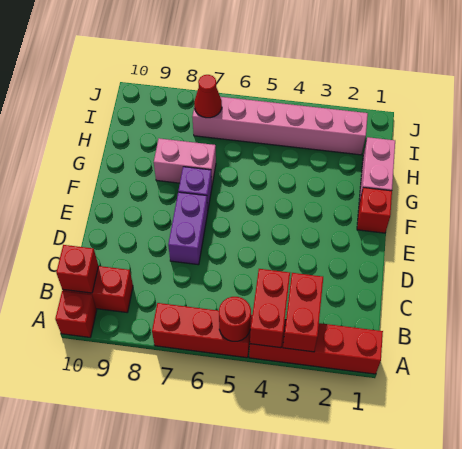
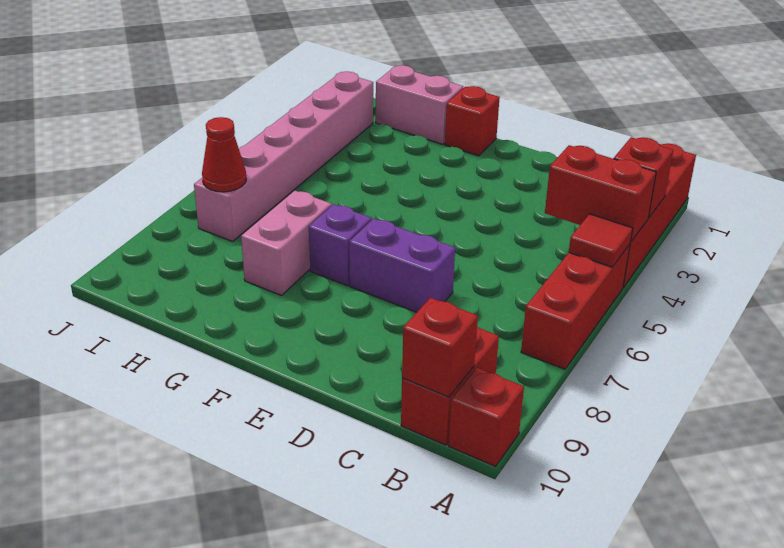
red 1x2 brick [283,273,323,352] -> red 1x1 brick [614,137,673,218]
red 1x1 round brick [219,297,251,341] -> red 1x1 tile [569,214,633,267]

